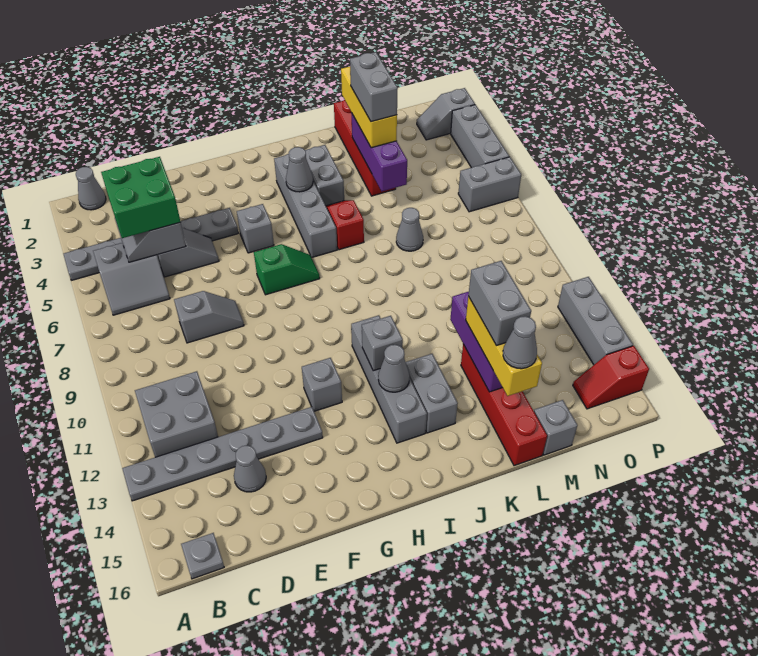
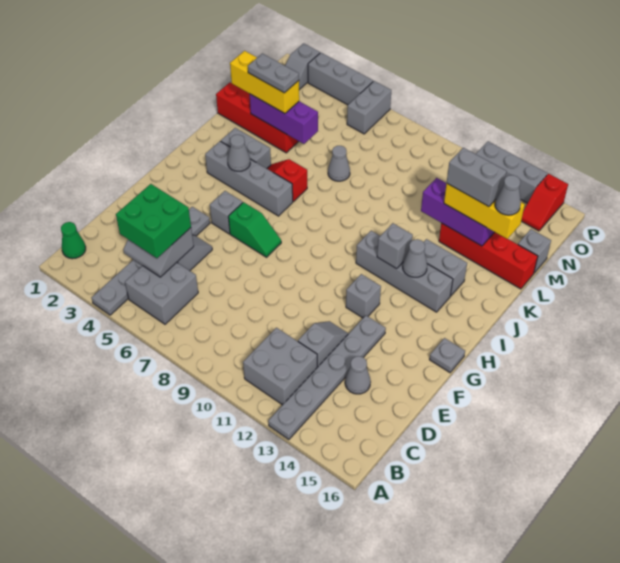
grey 1x1 cone [76,167,106,210] -> green 1x1 cone [61,222,86,259]
grey 2x2 slope [93,243,170,315] -> grey 2x2 brick [125,262,198,324]
grey 1x1 plate [181,533,224,579] -> grey 1x1 plate moved to [430,338,465,372]
grey 1x2 slope [174,291,244,343] -> grey 1x2 slope moved to [298,321,349,367]
green 1x2 slope [254,244,320,295] -> green 1x2 slope turned to [228,202,281,257]
grey 1x2 brick [350,52,398,122] -> grey 1x2 plate [248,54,299,93]

